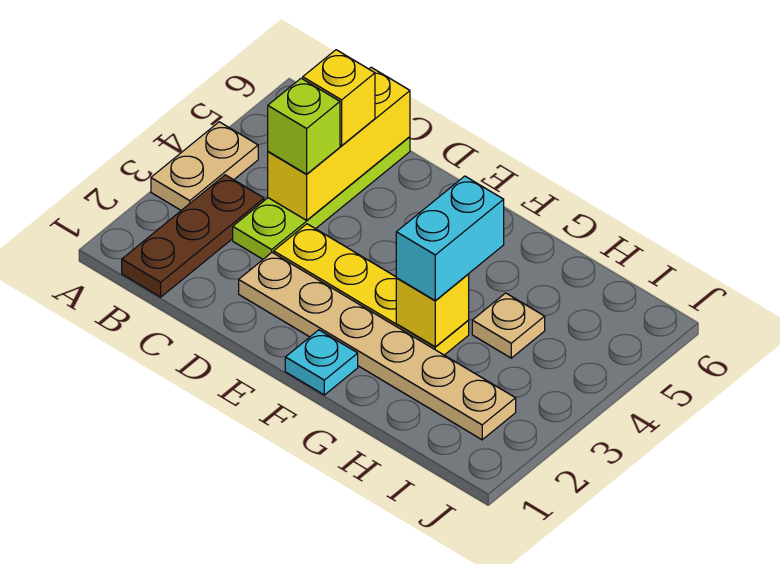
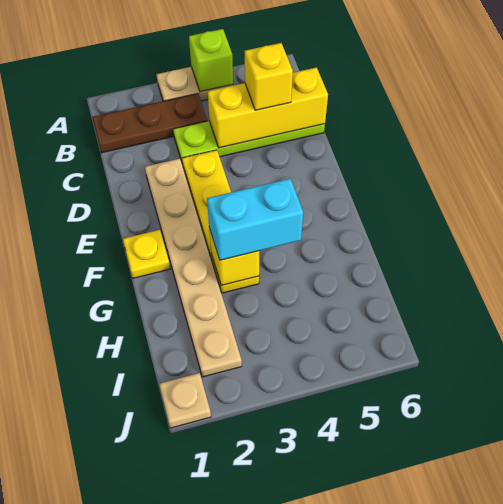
lime 1x1 brick [268,78,340,174] -> lime 1x1 brick moved to [189,29,233,92]
cyan 1x1 plate [285,330,358,395] -> yellow 1x1 plate [123,230,170,278]
tan 1x1 plate [472,293,545,358] -> tan 1x1 plate moved to [159,373,211,428]

